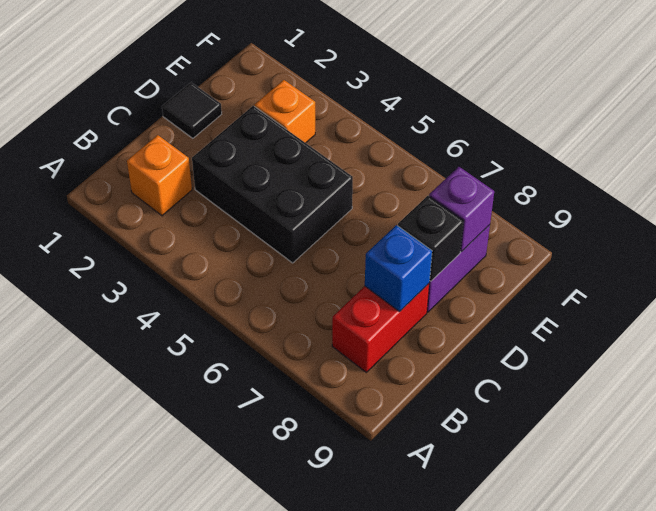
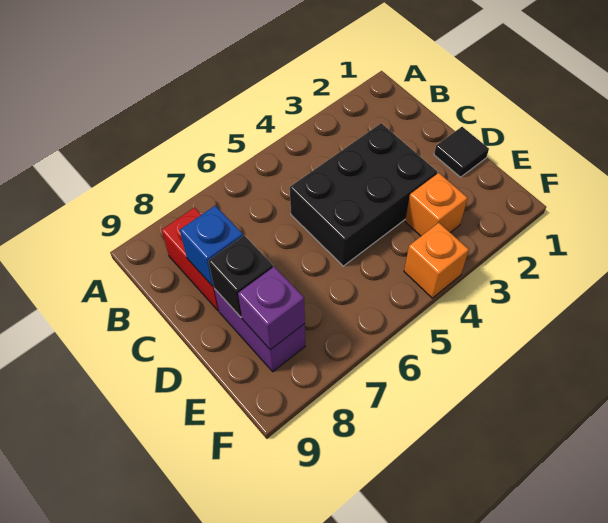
orange 1x1 brick [127,135,192,216] -> orange 1x1 brick moved to [404,223,469,298]

